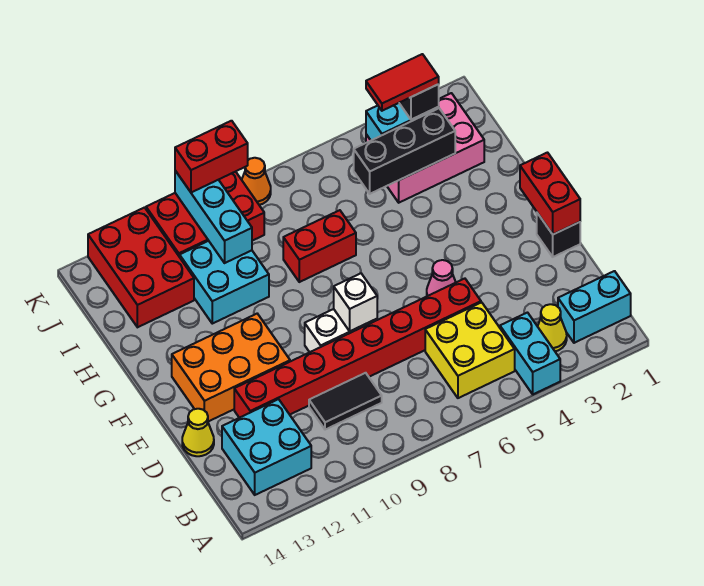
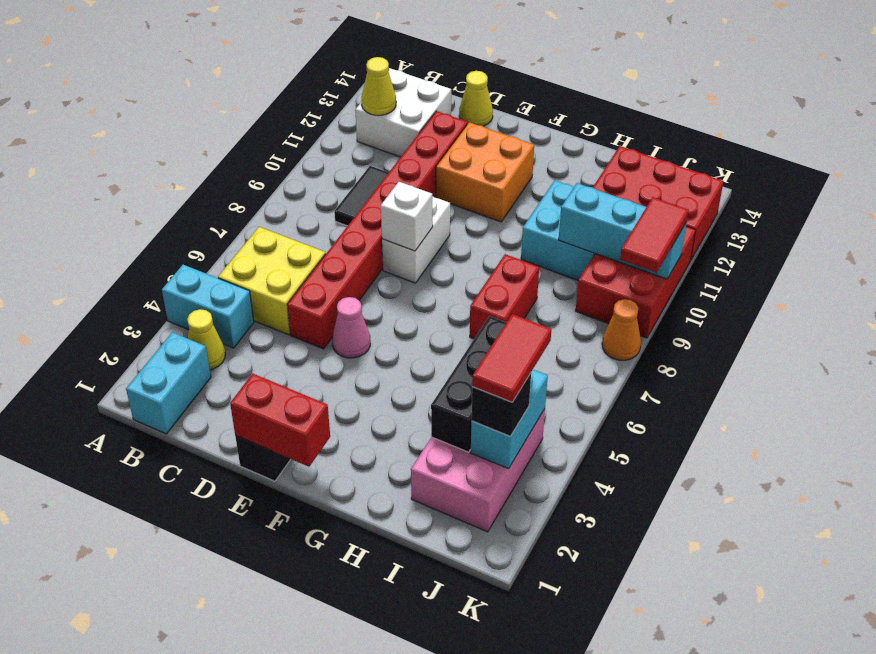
cyan 2x2 brick [222,399,311,495] -> white 2x2 brick [355,68,451,157]
none -> yellow 1x1 cone [362,57,396,115]
orange 2x3 brick [172,314,290,422] -> orange 2x2 brick [436,122,534,222]
red 1x2 brick [175,121,248,193] -> red 1x2 tile [620,197,689,273]

